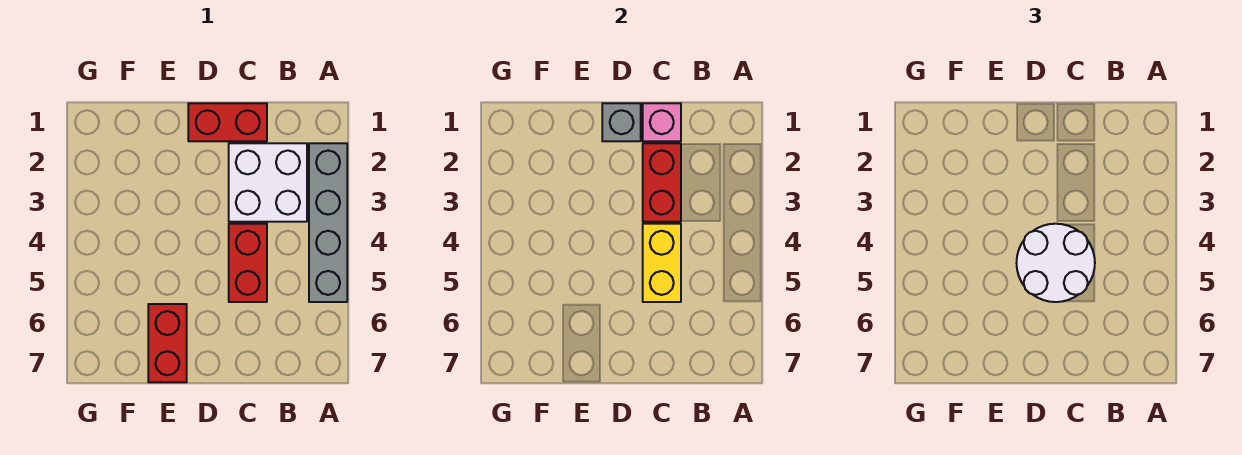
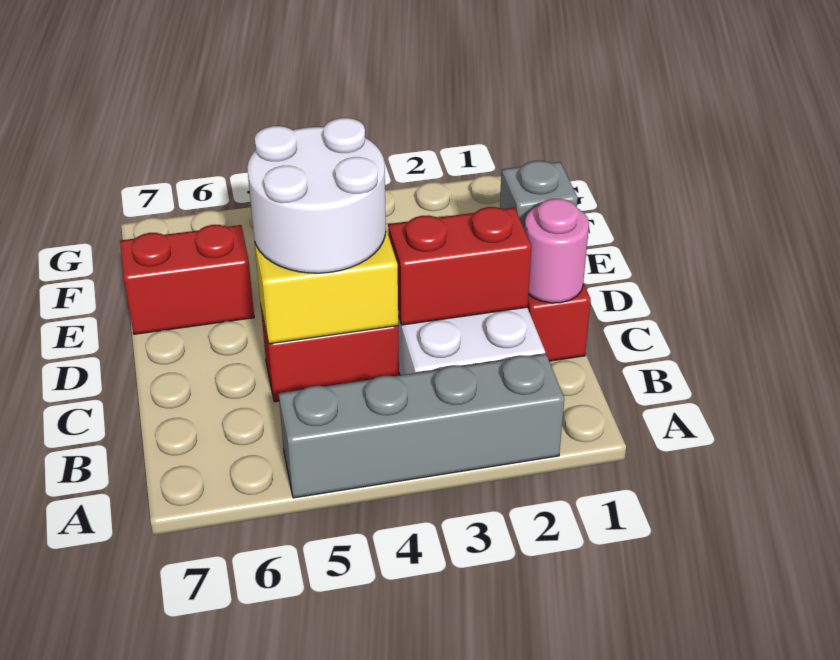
pink 1x1 brick [643,103,681,141] -> pink 1x1 round brick [525,199,589,303]

